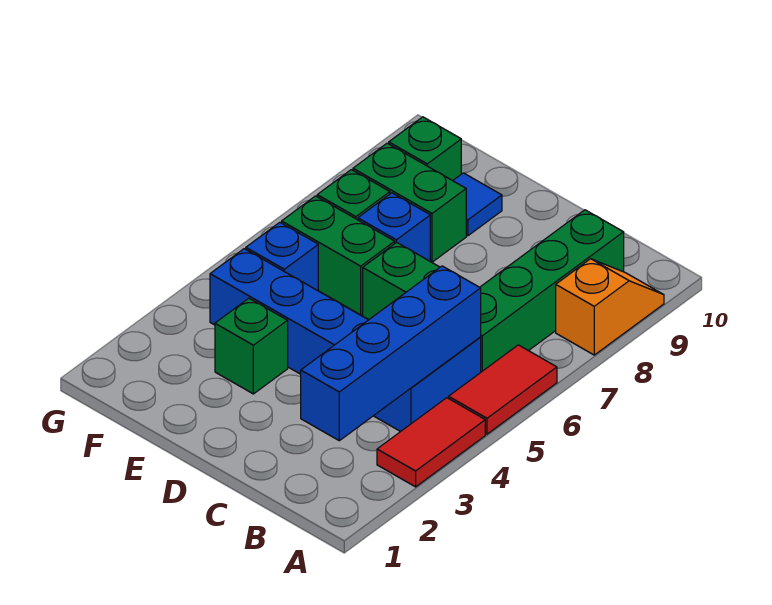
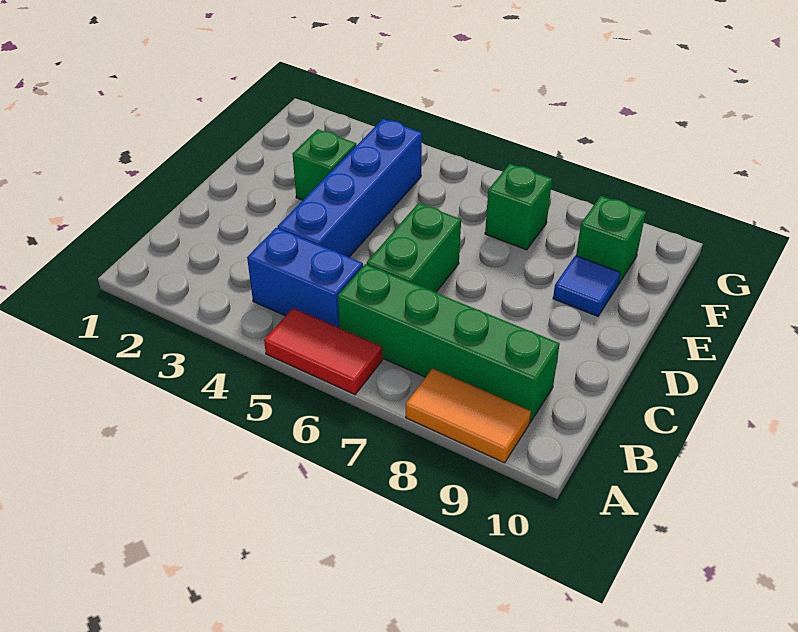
red 1x2 tile [377,398,485,487] -> none
orange 1x2 slope [556,259,664,355] -> orange 1x2 tile [406,369,531,463]
blue 1x4 brick [301,266,481,441] -> none
green 1x2 brick [282,196,395,315] -> none
blue 1x1 brick [358,193,430,261] -> none
green 1x2 brick [353,143,466,262] -> none
blue 1x1 brick [246,222,318,291] -> none

